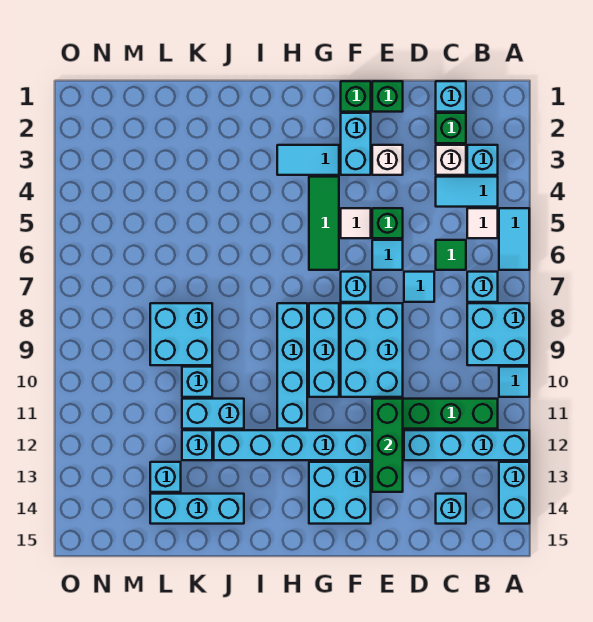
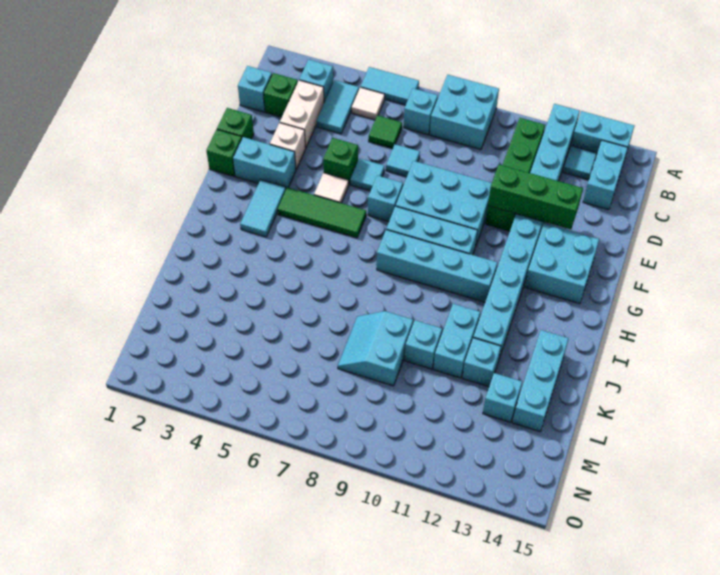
cyan 1x1 tile [499,367,529,397] -> cyan 1x1 tile moved to [563,146,597,180]
white 1x1 brick [436,145,466,175] -> white 1x2 brick [280,80,324,147]
cyan 1x1 brick [436,494,466,524] -> cyan 1x2 brick [583,140,628,210]
cyan 2x2 brick [150,303,212,365] -> cyan 2x2 slope [338,311,413,386]

